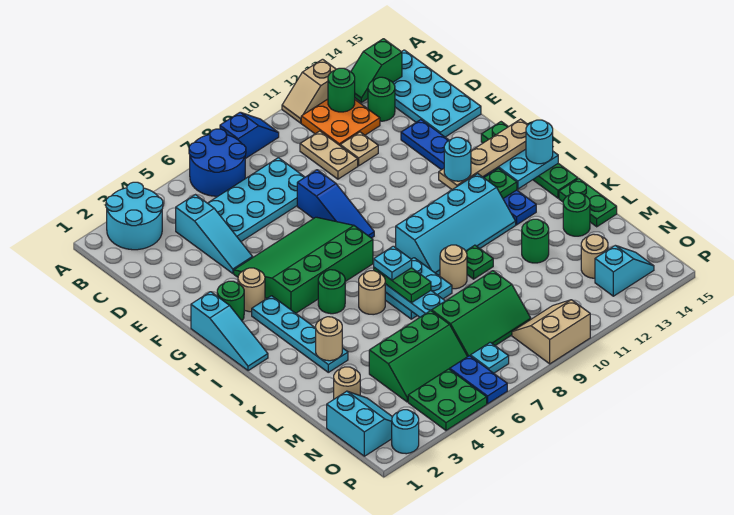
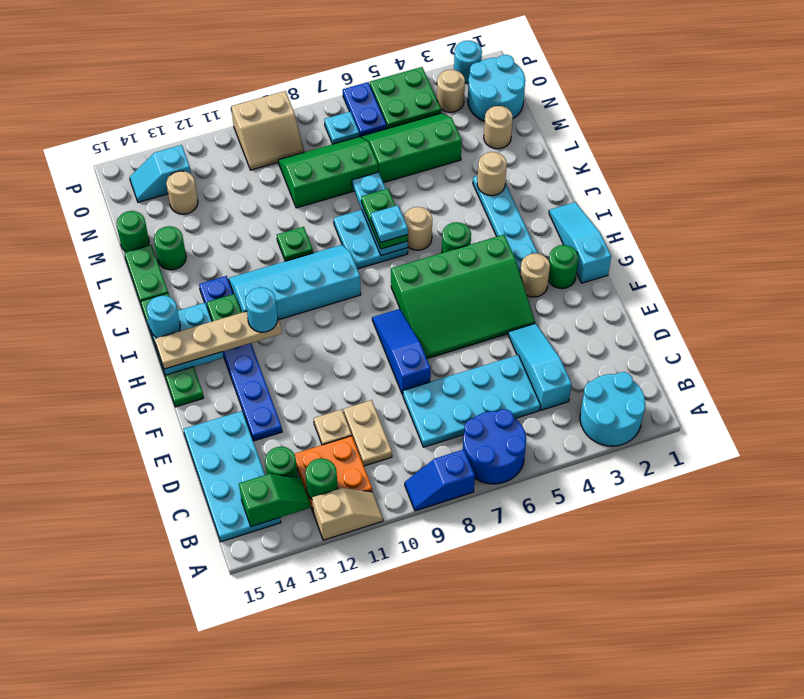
tan 1x1 round brick [440,245,467,289] -> tan 1x1 round brick moved to [437,70,465,112]
green 1x1 round brick [522,219,549,263] -> green 1x1 round brick moved to [116,211,149,252]
cyan 2x2 slope [327,391,392,456] -> cyan 2x2 round brick [468,55,525,121]

